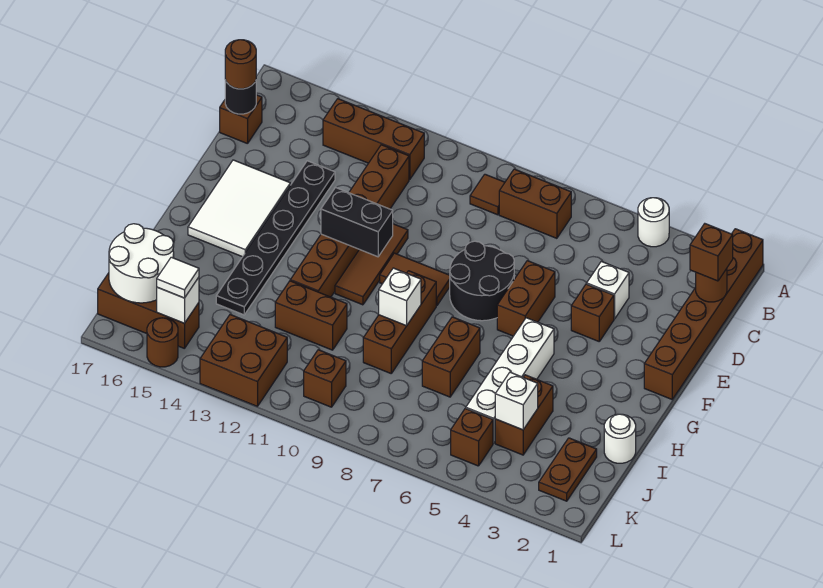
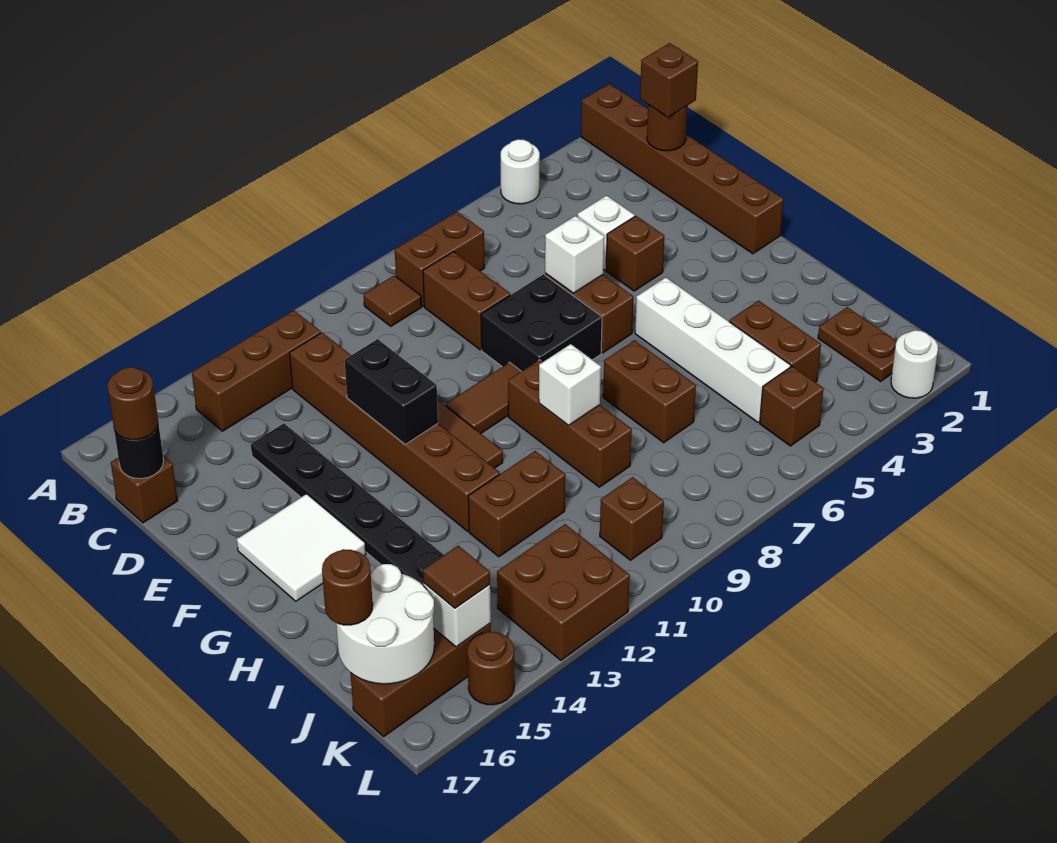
none -> brown 1x2 brick [423,252,510,350]
black 2x2 round brick [450,241,514,321] -> black 2x2 brick [481,274,602,371]
white 2x3 tile [188,160,290,257] -> white 2x2 tile [237,494,366,601]
black 1x2 brick [321,188,393,257] -> black 1x2 brick turned to [345,339,438,444]
white 1x1 round brick [604,414,636,463] -> white 1x1 round brick moved to [891,330,938,398]
white 1x1 brick [495,372,538,430] -> white 1x1 brick moved to [545,216,604,293]
none -> brown 1x1 round brick [322,549,373,625]
white 1x1 tile [157,257,199,298] -> brown 1x1 tile [423,546,490,608]

